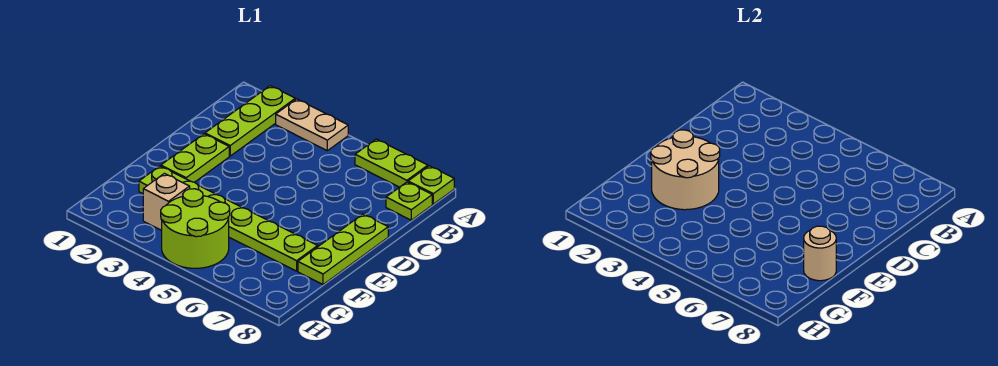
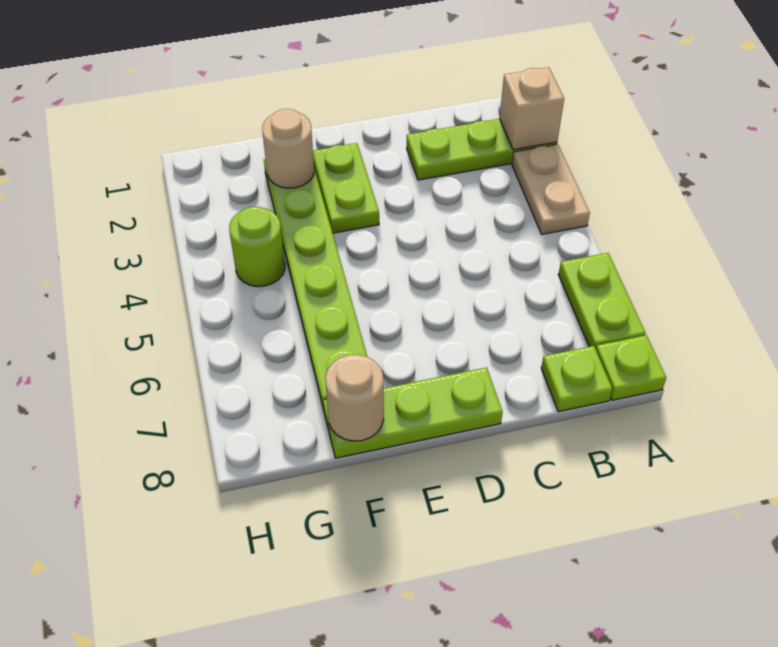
lime 1x2 plate [161,134,229,182] -> lime 1x2 plate turned to [313,143,379,233]
tan 2x2 round brick [651,130,720,210] -> tan 1x1 round brick [262,109,314,188]
tan 1x1 brick [143,173,190,230] -> tan 1x1 brick moved to [499,67,564,150]
lime 2x2 round brick [161,189,230,268] -> lime 1x1 round brick [229,207,285,287]

